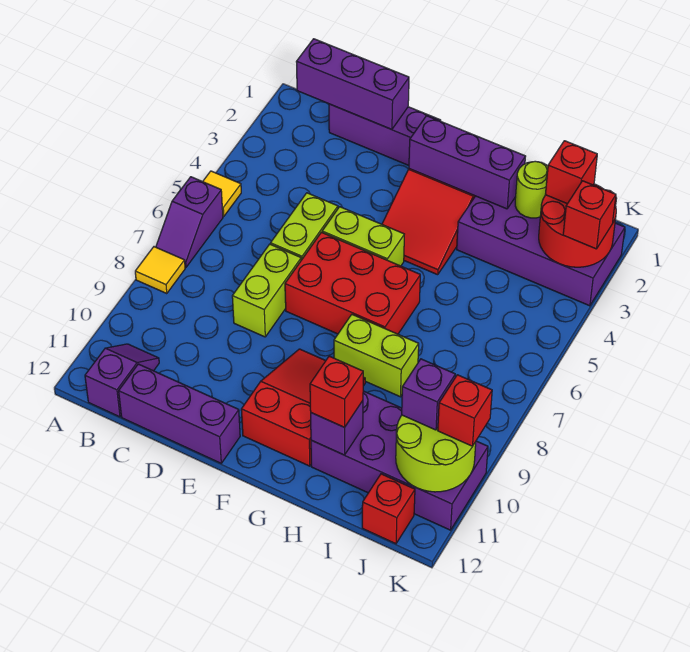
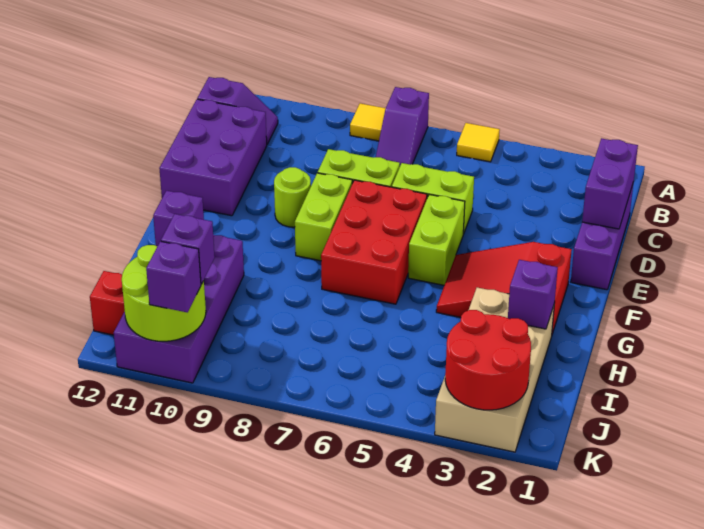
purple 1x2 slope [156,177,223,267] -> purple 1x2 slope turned to [376,87,429,165]
purple 1x3 brick [296,39,409,130] -> purple 1x2 brick [582,138,638,229]
purple 1x3 brick [119,364,240,463] -> purple 2x3 brick [159,99,267,216]
purple 1x3 brick [409,116,526,209] -> purple 1x1 brick [508,260,558,329]
red 2x3 slope [241,349,365,466] -> none
lime 1x2 brick [334,315,419,397] -> lime 1x2 brick moved to [295,173,352,261]
purple 2x4 brick [457,196,625,306] -> tan 2x4 brick [435,288,554,452]
red 1x1 brick [310,356,363,427] -> none
lime 1x1 round brick [515,161,548,218] -> lime 1x1 round brick moved to [274,167,311,227]
red 1x1 brick [545,141,597,204] -> none
red 1x1 brick [563,181,616,249] -> none
red 1x1 brick [438,375,492,446] -> purple 1x1 brick [146,241,201,312]

